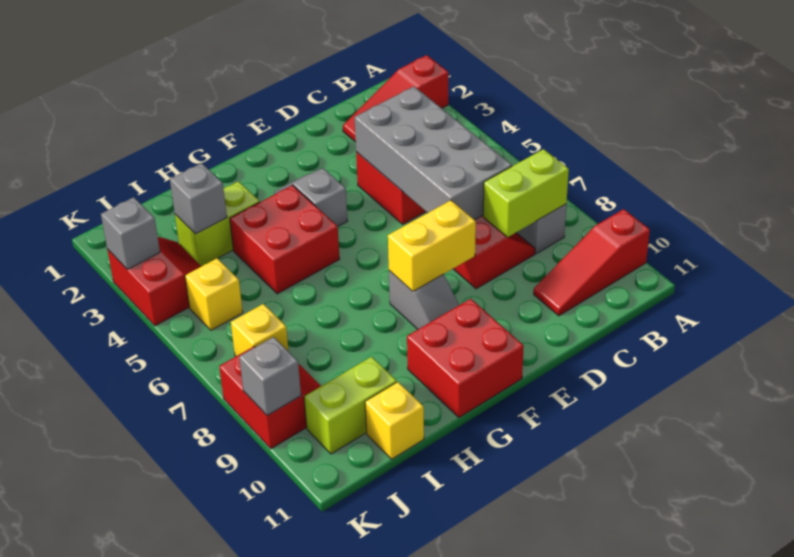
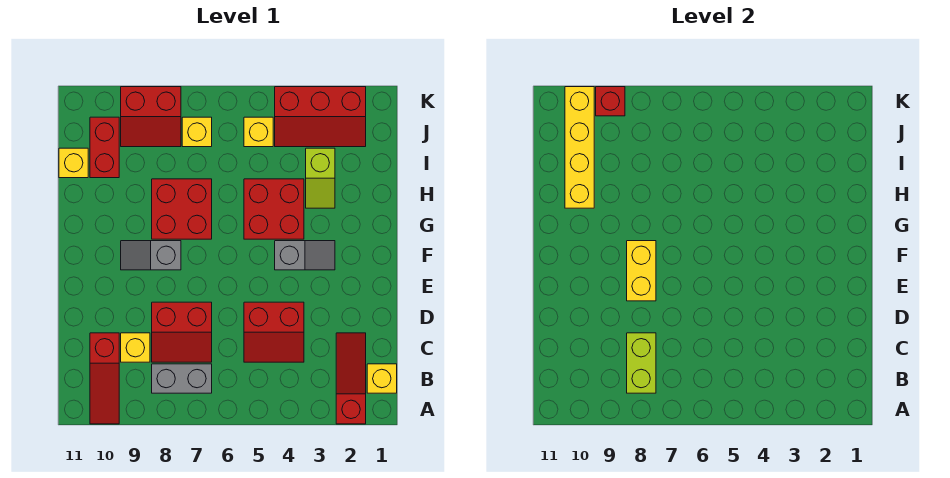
red 1x3 slope [534,209,650,316] -> red 1x3 slope turned to [90,333,119,424]
none -> yellow 1x1 brick [367,364,397,393]
grey 2x4 brick [355,87,512,220] -> none
none -> yellow 1x1 brick [121,333,150,362]
red 2x2 brick [407,299,524,417] -> red 2x2 brick moved to [152,179,212,239]
lime 1x2 brick [175,181,260,266] -> lime 1x2 slope [306,148,335,208]
none -> yellow 1x4 brick [565,87,594,208]
grey 1x1 brick [170,163,227,234] -> none
lime 1x2 brick [304,357,397,454] -> red 1x2 brick [90,117,119,178]
red 2x2 slope [107,237,202,326] -> red 2x3 slope [275,87,366,147]
grey 1x1 brick [101,197,160,269] -> none
grey 1x1 brick [239,337,301,415] -> red 1x1 brick [596,87,625,116]

